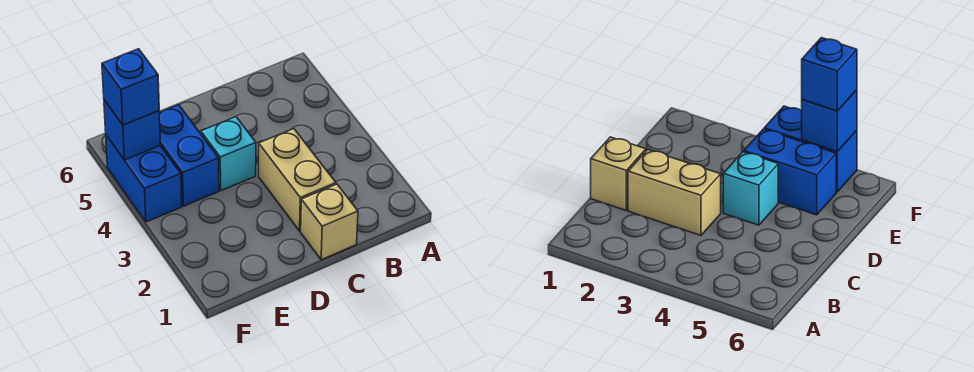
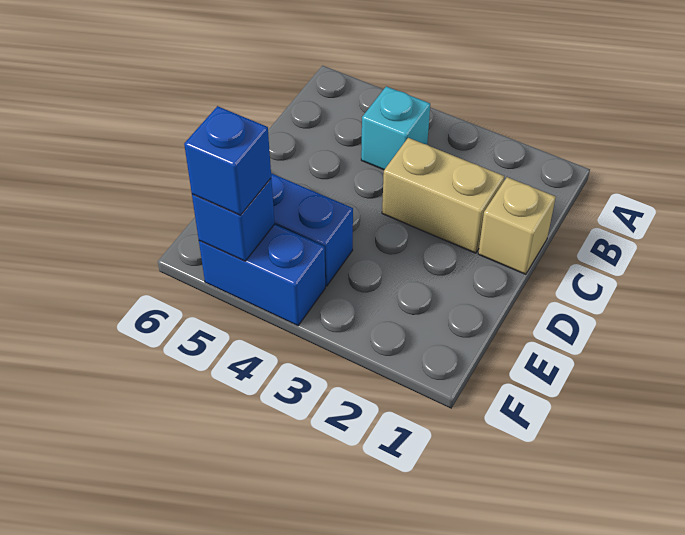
cyan 1x1 brick [201,117,256,191] -> cyan 1x1 brick moved to [361,86,430,170]

